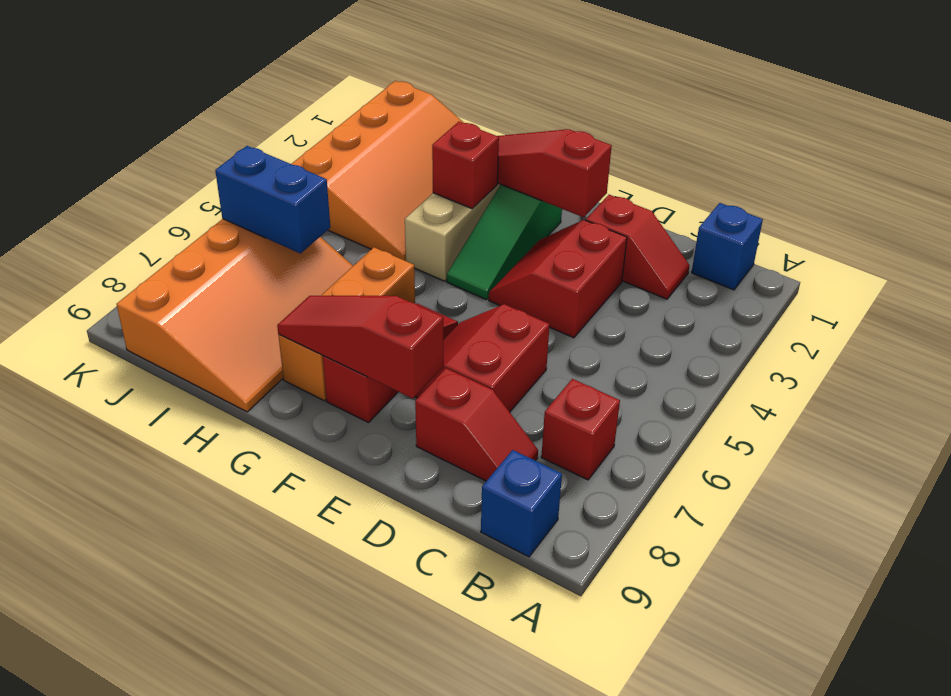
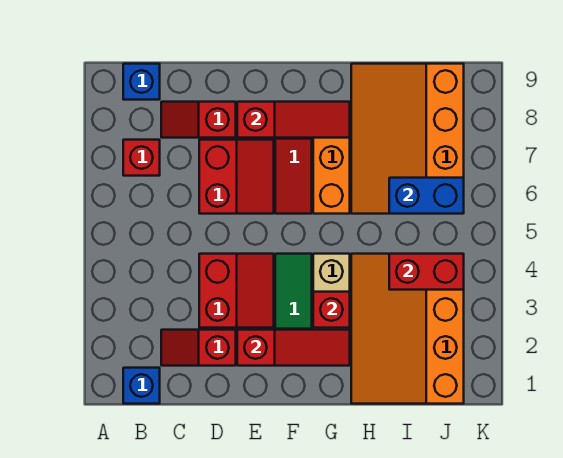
none -> red 1x2 brick [389,254,464,290]

